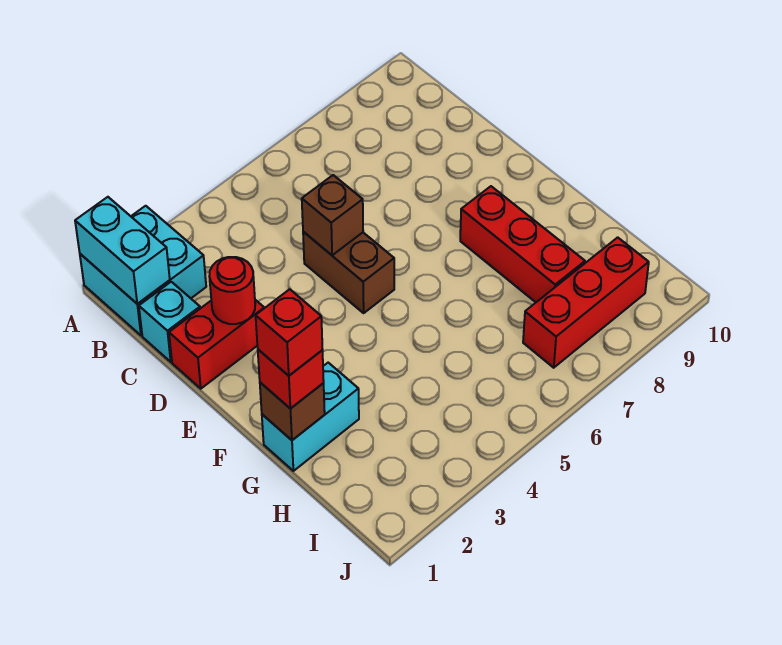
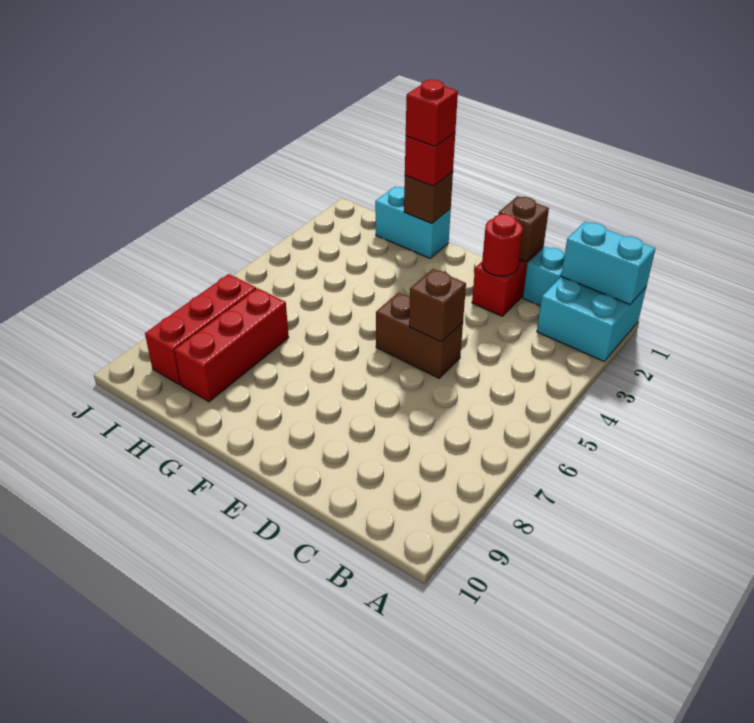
none -> brown 1x1 brick [499,196,549,262]
red 1x3 brick [460,186,585,302] -> red 1x3 brick turned to [174,288,289,402]
cyan 1x2 brick [262,363,359,471] -> cyan 1x2 brick turned to [375,187,451,258]

